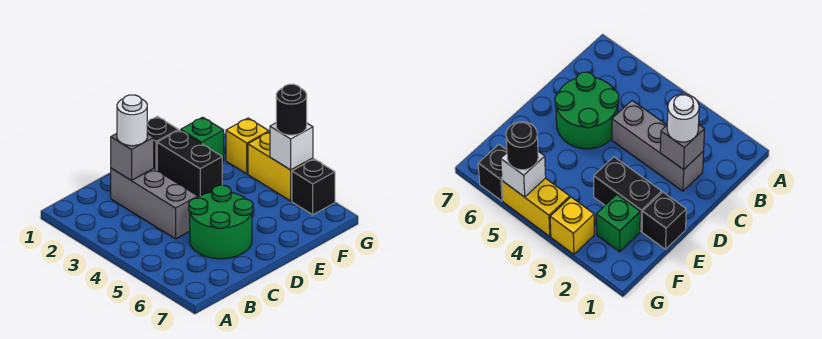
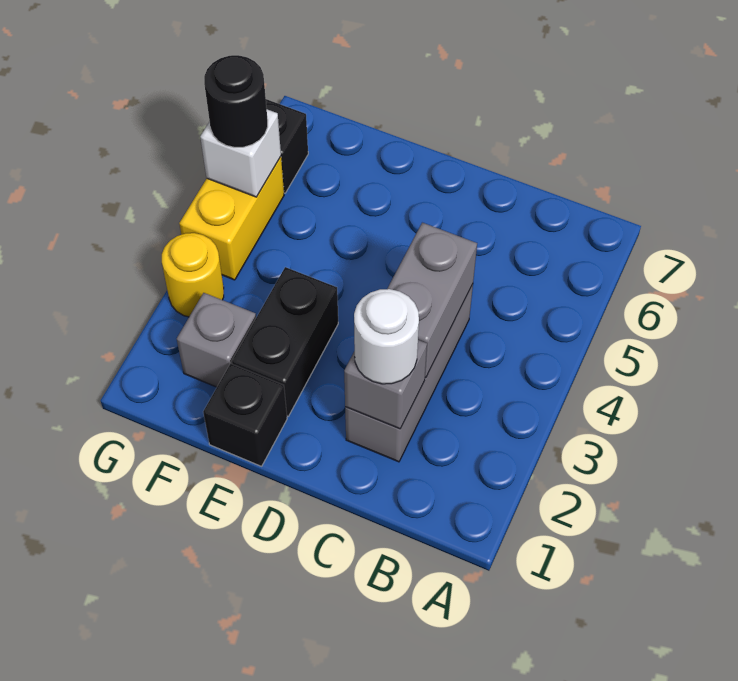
none -> grey 1x2 brick [387,223,477,378]
green 2x2 round brick [189,185,253,259] -> none
green 1x1 brick [181,117,224,162] -> grey 1x1 brick [177,293,256,387]
yellow 1x1 brick [226,118,269,174] -> yellow 1x1 round brick [162,233,224,317]

